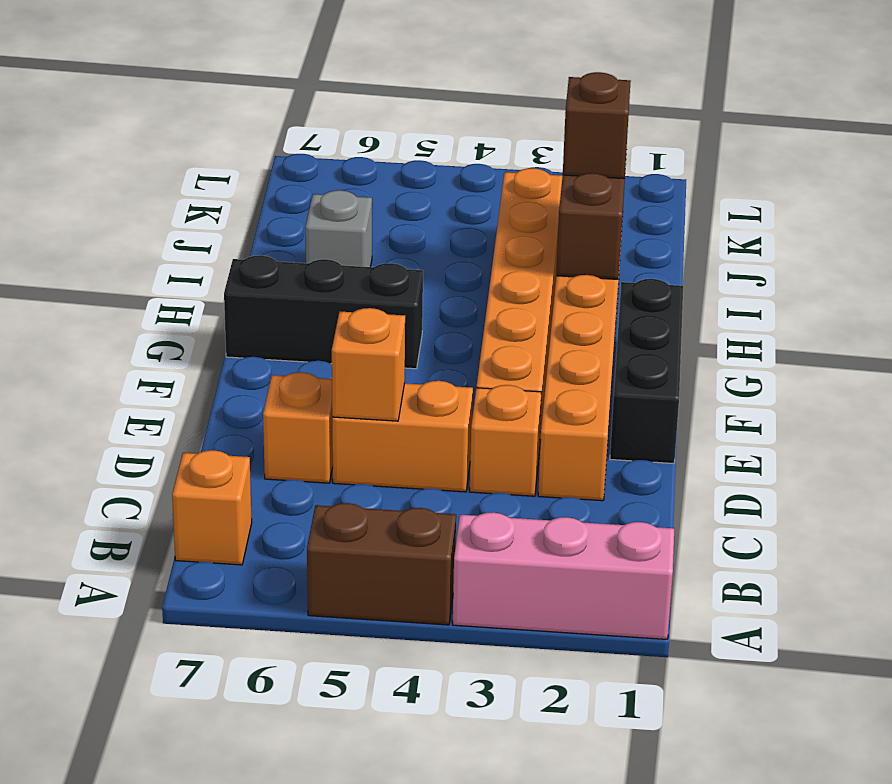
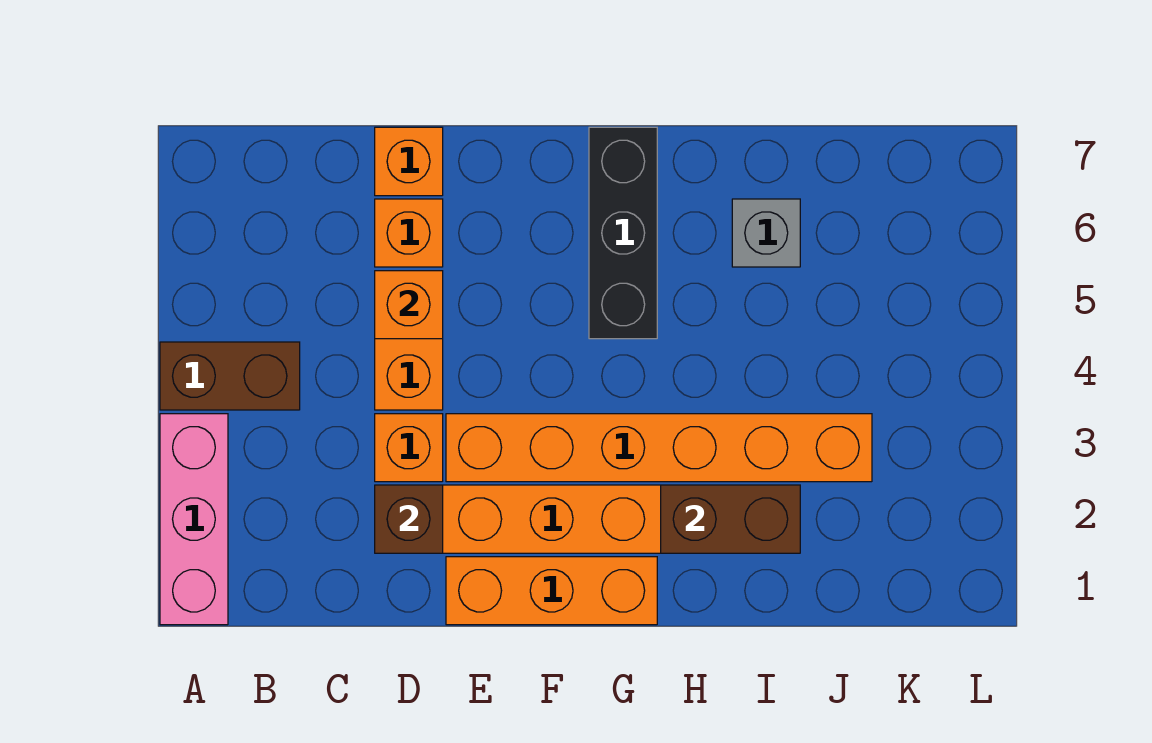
brown 1x2 brick [307,503,456,625] -> brown 1x2 brick turned to [160,342,300,410]
orange 1x1 brick [172,450,252,565] -> orange 1x1 brick moved to [375,127,443,196]
black 1x3 brick [610,279,683,464] -> orange 1x3 brick [446,557,657,625]
brown 1x1 brick [563,72,631,179] -> brown 1x1 brick moved to [375,485,443,553]

